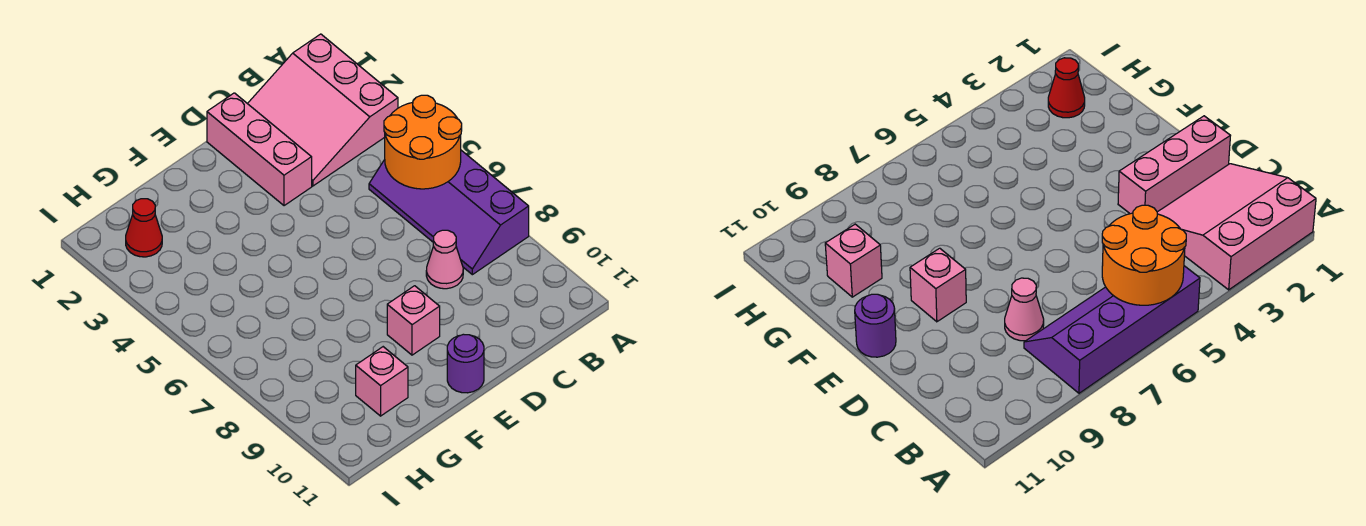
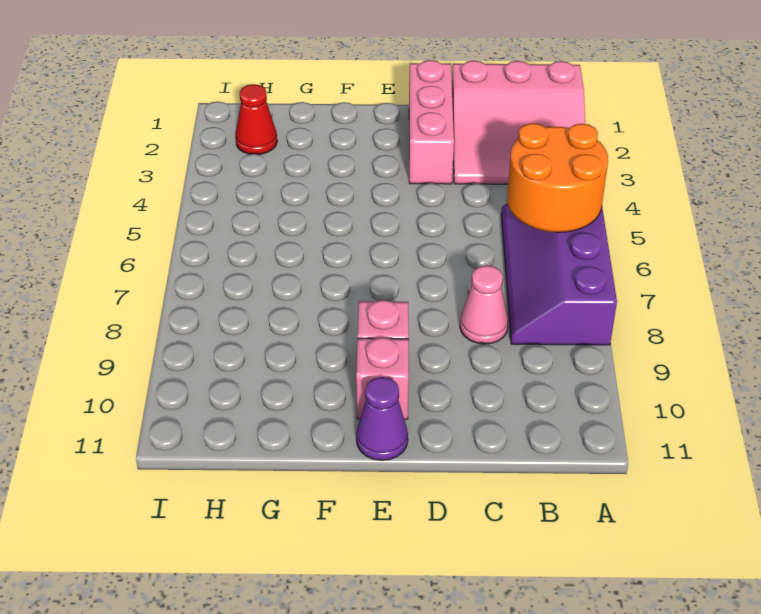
pink 3x3 slope [248,34,398,186] -> pink 3x3 slope turned to [452,61,585,184]
purple 1x1 round brick [447,334,484,393] -> purple 1x1 cone [356,377,408,460]
pink 1x1 brick [356,347,408,416] -> pink 1x1 brick moved to [356,337,409,419]

